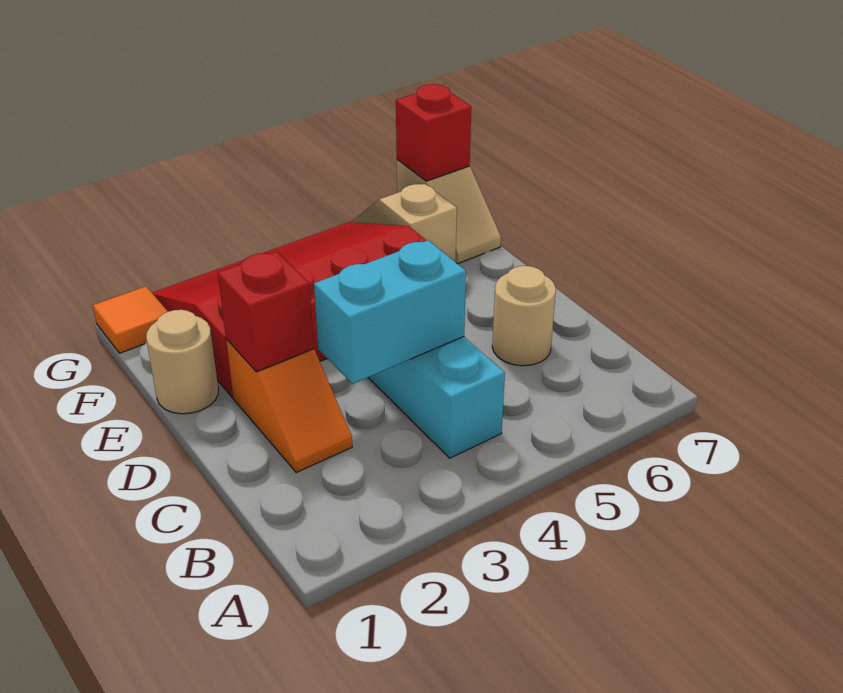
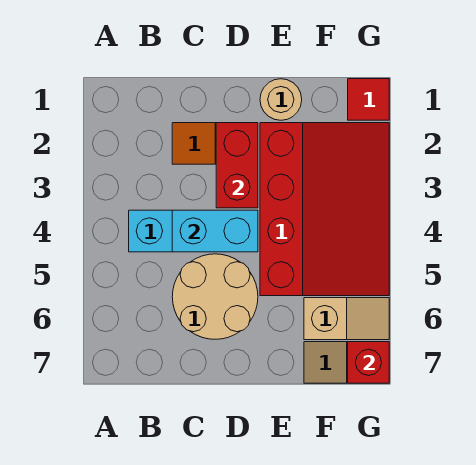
cyan 1x2 brick [314,240,466,384] -> cyan 1x2 brick turned to [172,210,258,252]
tan 1x1 round brick [492,266,556,366] -> tan 2x2 round brick [172,254,258,339]
red 1x1 brick [218,251,314,372] -> red 1x2 brick [216,123,258,208]
orange 1x1 tile [93,286,168,353] -> red 1x1 tile [348,79,389,120]

